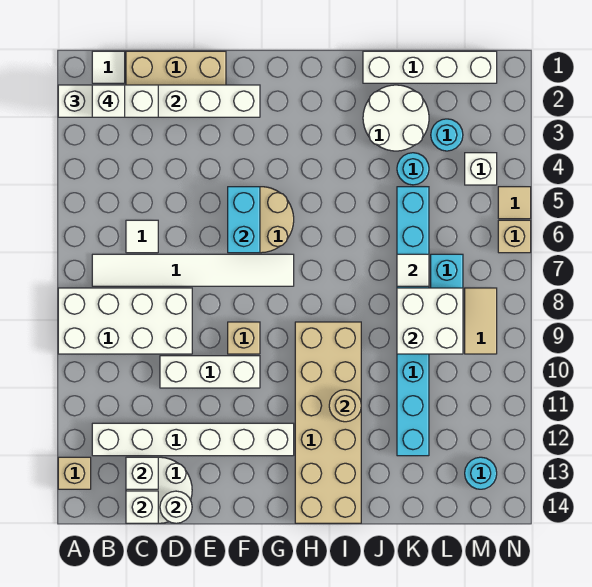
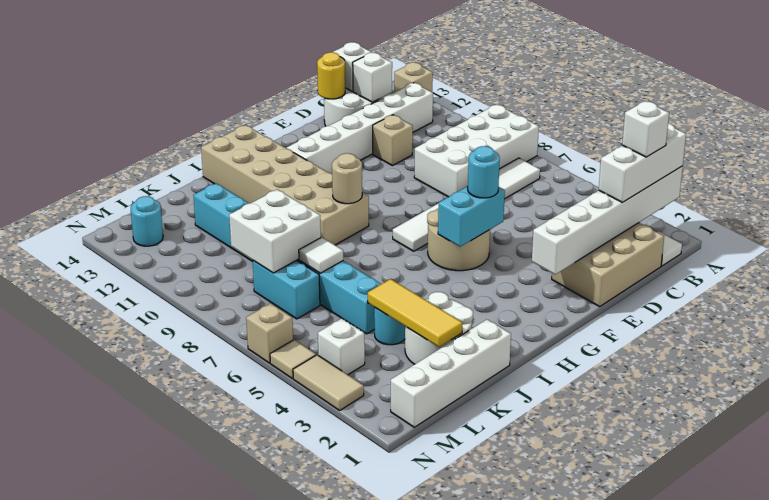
white 1x1 tile [126,220,158,253] -> none
white 1x3 brick [160,356,260,388] -> none
white 1x1 round brick [160,491,192,523] -> yellow 1x1 round brick [317,52,345,99]
cyan 1x2 brick [228,187,260,253] -> cyan 1x2 brick turned to [438,186,505,247]
tan 1x1 brick [228,322,260,354] -> tan 1x1 brick moved to [373,115,413,166]
tan 1x1 round brick [329,390,361,422] -> tan 1x1 round brick moved to [332,153,362,204]
none -> yellow 1x3 tile [368,279,462,347]
cyan 1x1 round brick [431,119,463,151] -> cyan 1x1 round brick moved to [468,146,500,198]
tan 1x2 tile [465,288,497,354] -> tan 1x2 tile moved to [293,355,364,410]

